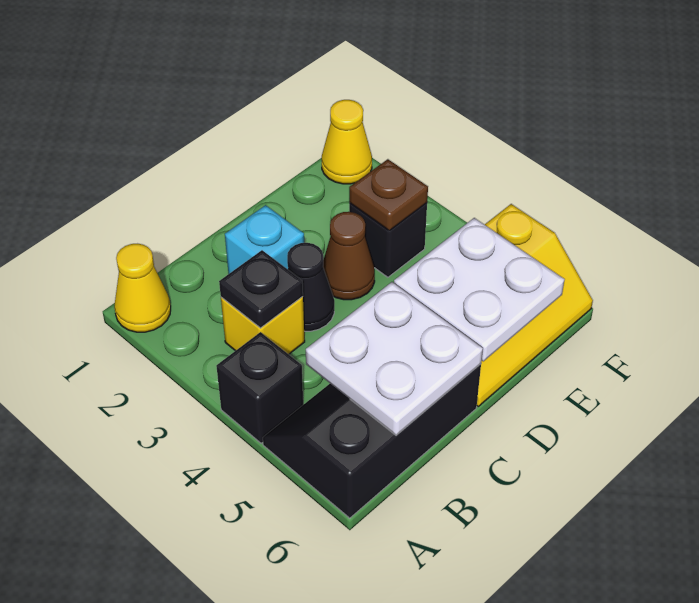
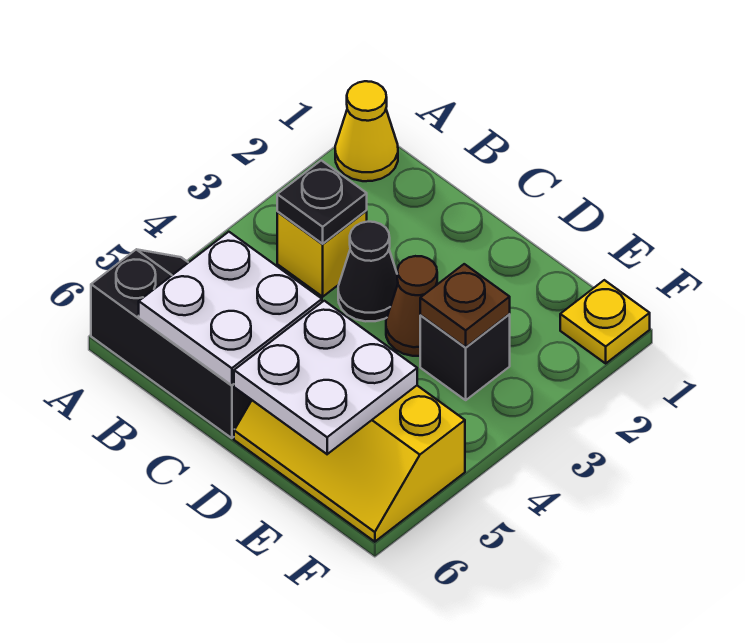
black 1x1 brick [216,332,303,443] -> none
cyan 1x1 brick [225,205,304,274] -> none
yellow 1x1 cone [322,100,372,184] -> yellow 1x1 plate [560,280,650,363]

